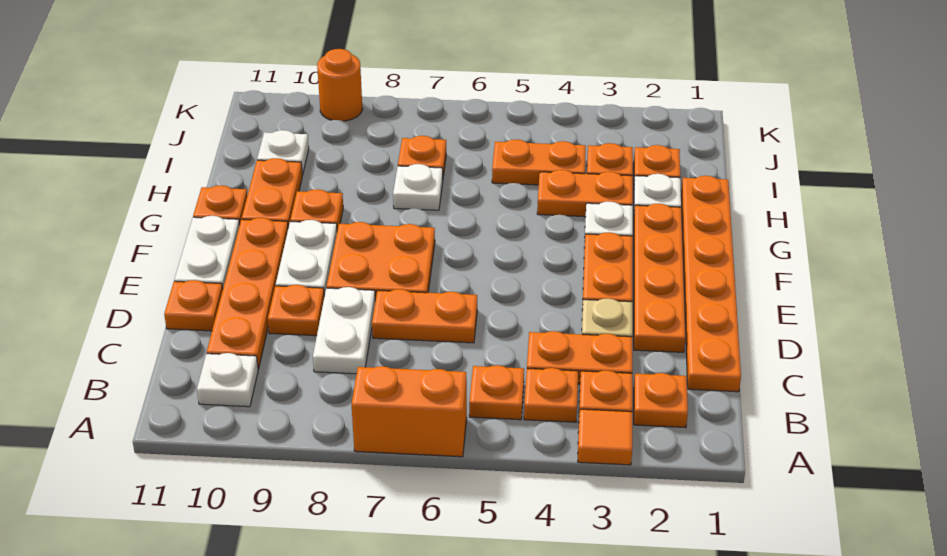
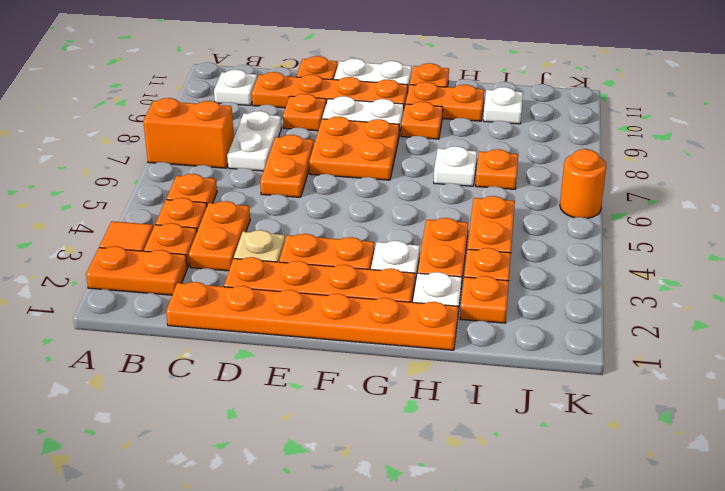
orange 1x2 brick [351,366,467,457] -> orange 1x2 brick turned to [143,98,234,168]
orange 1x1 plate [634,373,688,428] -> orange 1x2 plate [86,246,187,295]
white 1x2 plate [313,287,375,374] -> white 1x2 plate turned to [227,111,281,171]
orange 1x1 round brick [317,49,362,121] -> orange 1x1 round brick moved to [560,149,606,218]

